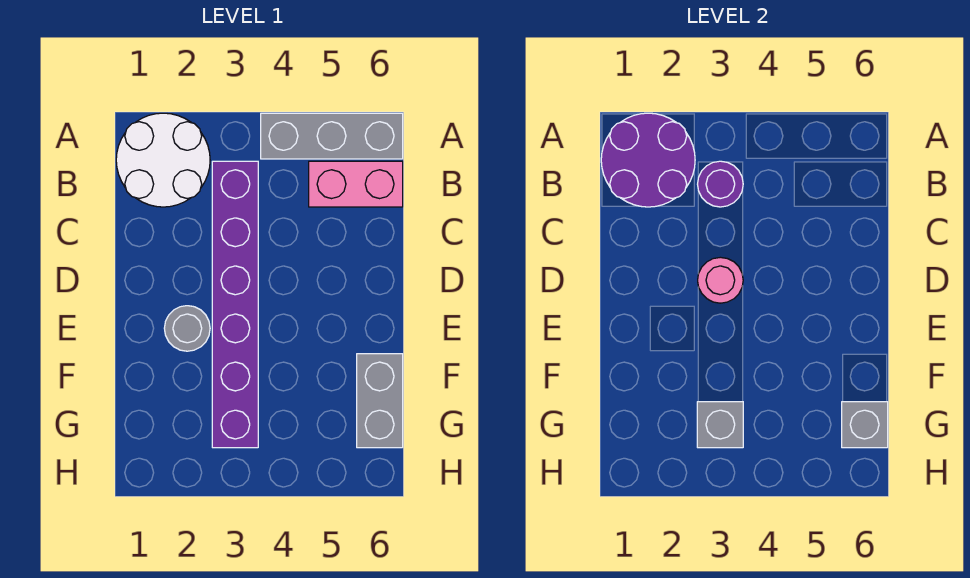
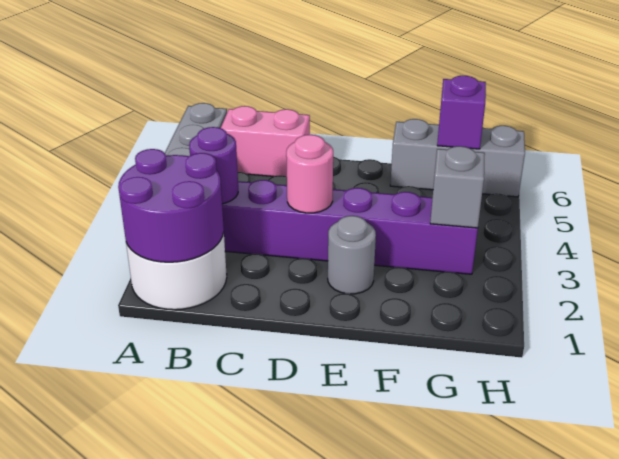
pink 1x2 brick [309,161,403,207] -> pink 1x2 brick turned to [221,106,310,176]
grey 1x2 brick [357,354,403,448] -> grey 1x3 brick [390,119,525,197]
grey 1x1 brick [842,402,888,448] -> purple 1x1 brick [437,76,486,149]

